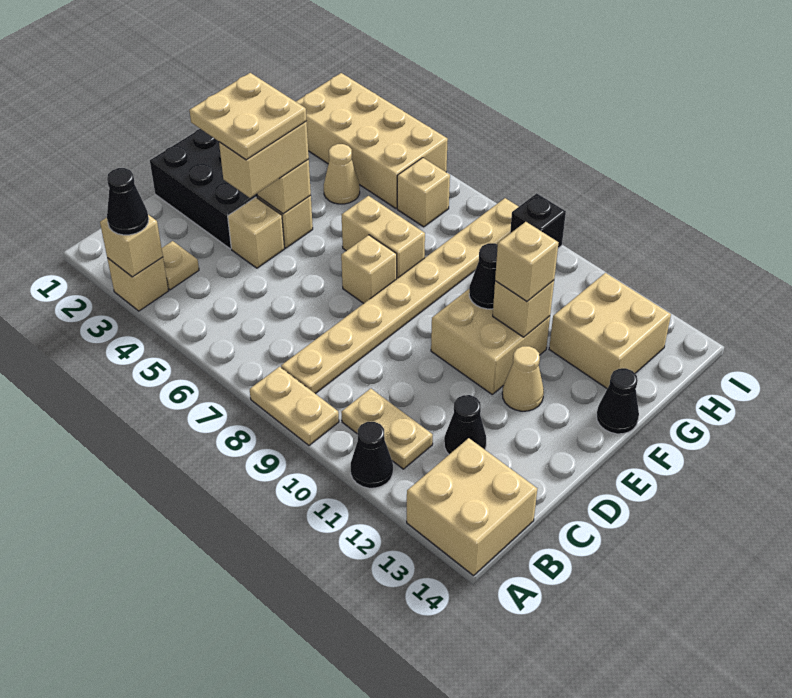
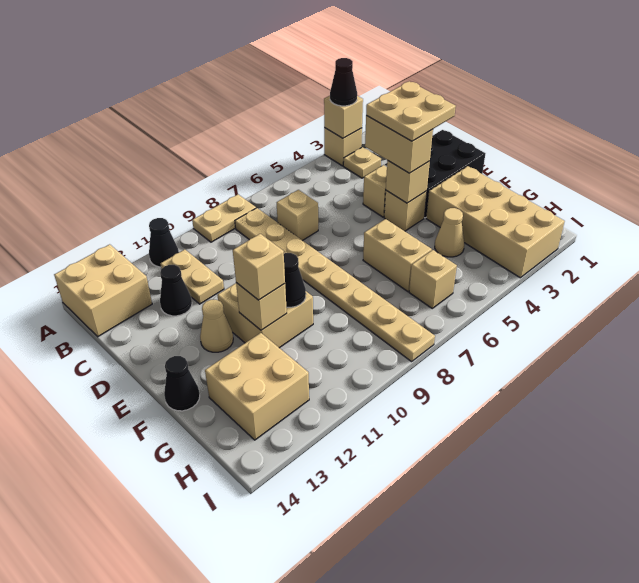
tan 1x2 plate [341,388,433,469] -> tan 1x2 plate turned to [161,249,224,304]
tan 1x1 brick [341,235,397,303] -> tan 1x1 brick moved to [277,190,318,241]
tan 1x2 brick [342,196,425,278] -> tan 1x2 brick turned to [363,219,432,292]
tan 2x4 brick [296,73,448,208] -> tan 2x4 brick turned to [426,166,565,278]
black 1x1 brick [510,193,566,248] -> none

